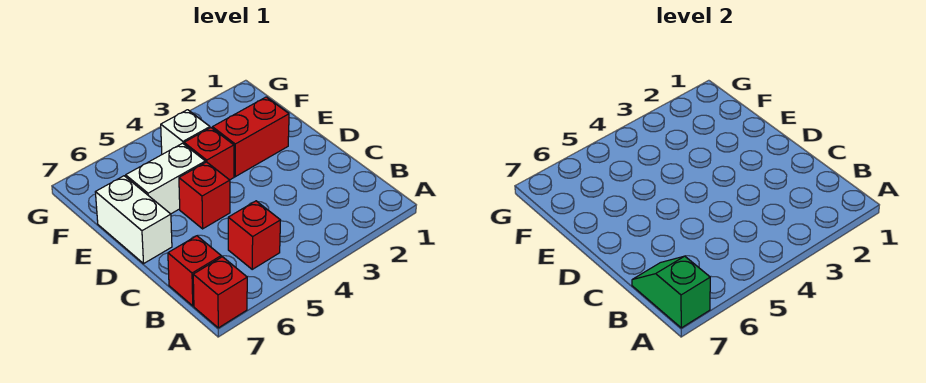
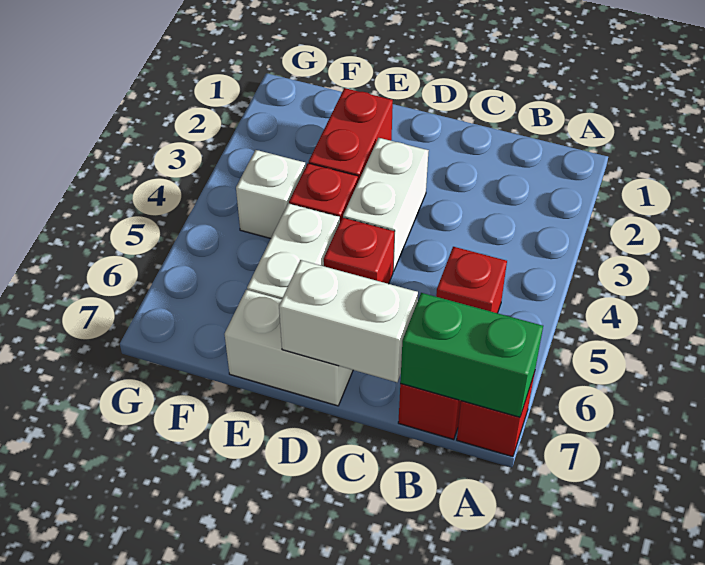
green 1x2 slope [632,256,710,328] -> green 1x2 brick [400,293,543,417]
none -> white 1x2 brick [279,260,418,382]
none -> white 1x2 brick [343,138,429,271]

